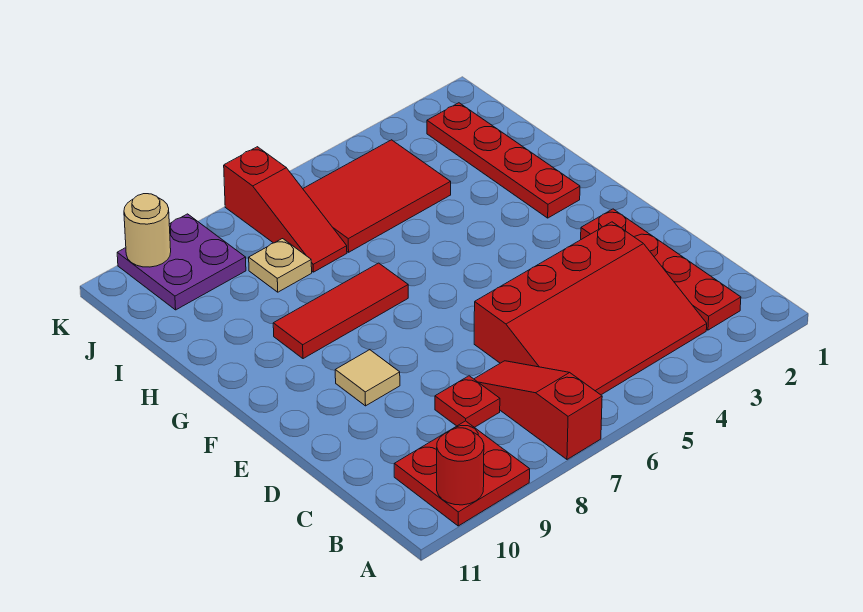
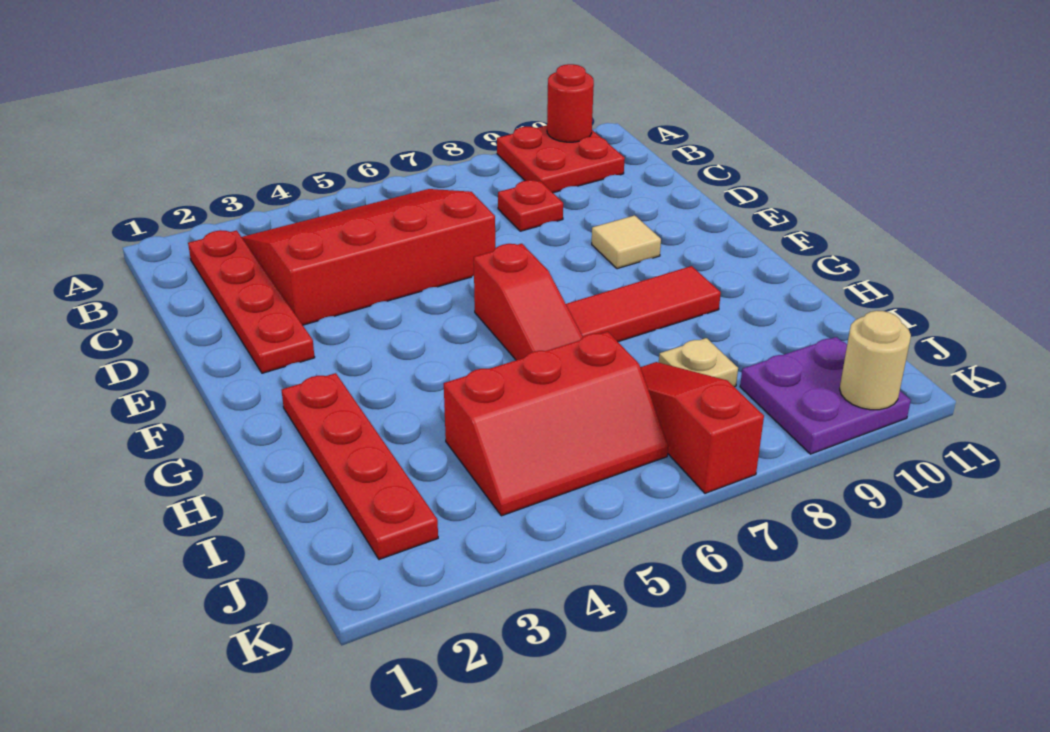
red 1x3 slope [474,361,602,459] -> red 1x3 slope moved to [474,244,583,360]
red 2x3 tile [303,140,451,252] -> red 2x3 slope [444,332,668,516]

